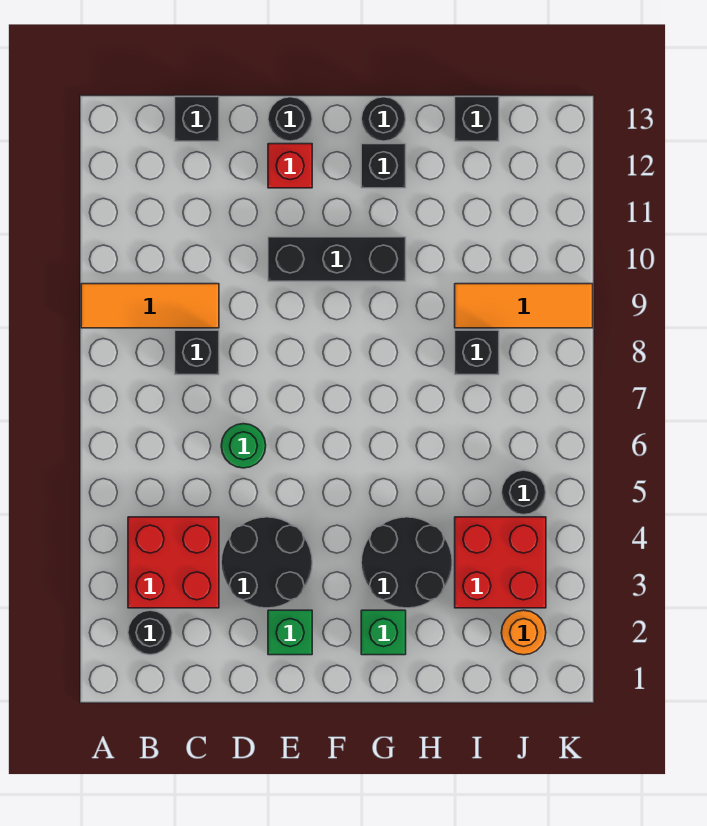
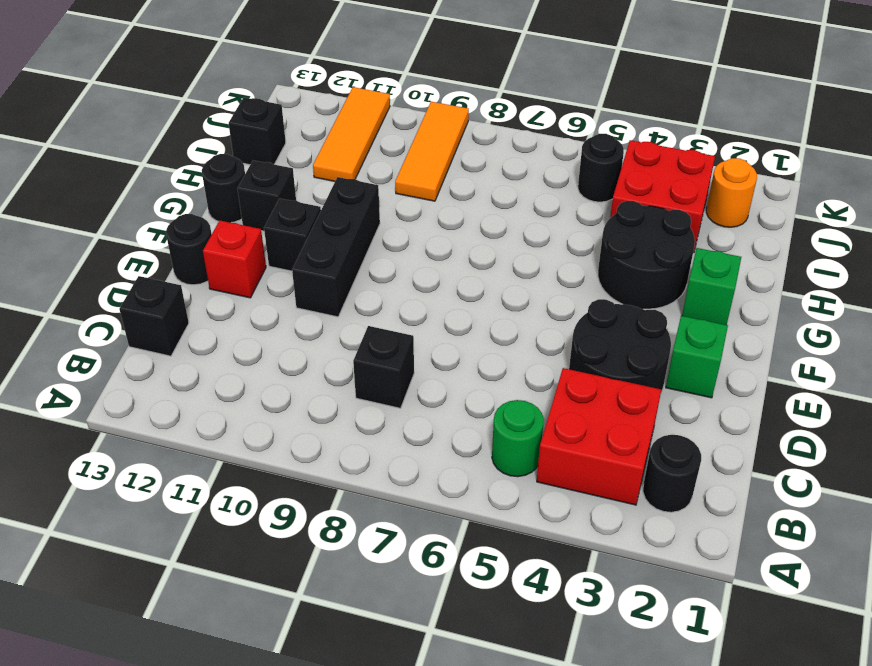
orange 1x3 tile [81,284,219,328] -> orange 1x3 tile moved to [313,87,390,181]
green 1x1 round brick [221,424,266,468] -> green 1x1 round brick moved to [492,400,544,477]
black 1x1 brick [455,330,499,375] -> black 1x1 brick moved to [264,198,321,271]

